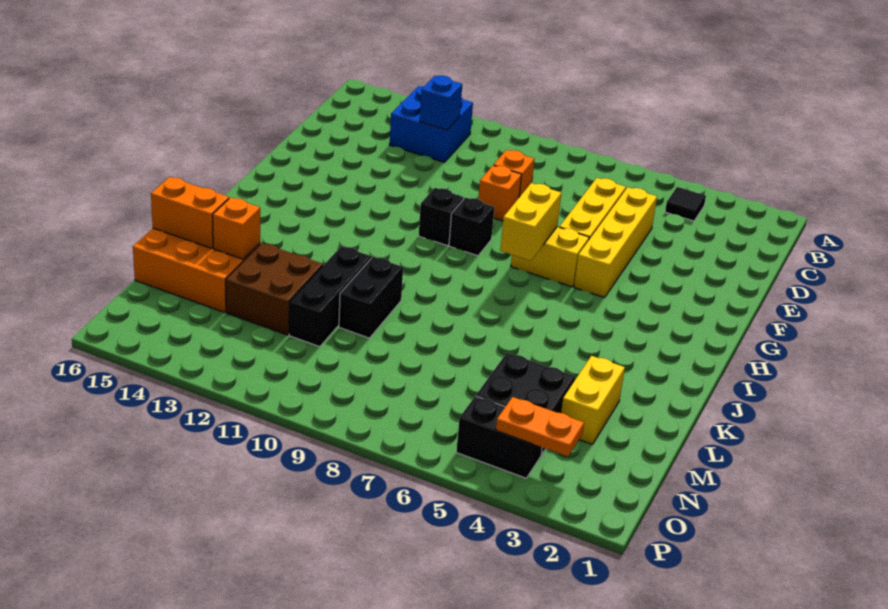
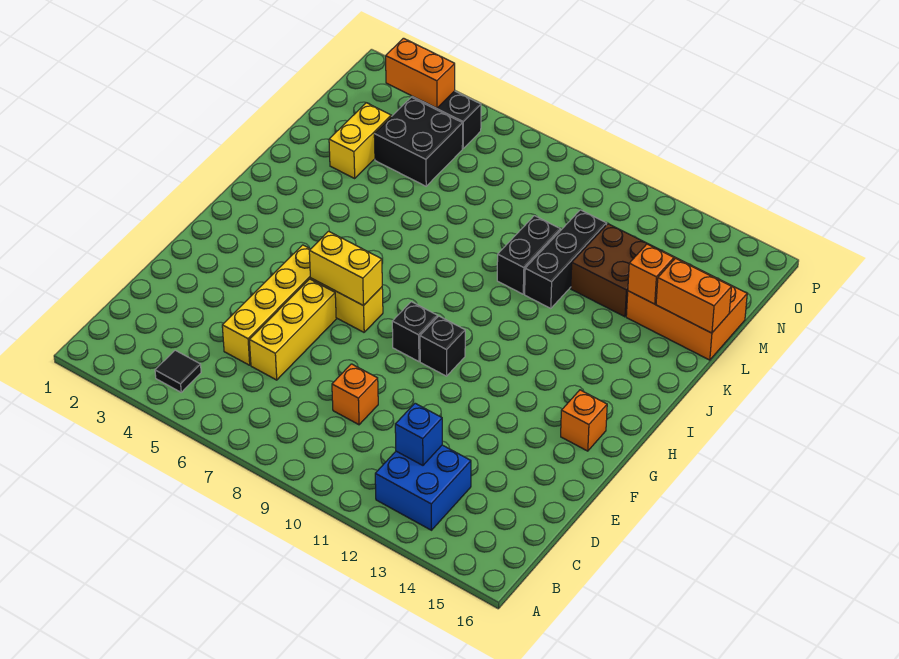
orange 1x1 brick [478,165,522,221] -> orange 1x1 brick moved to [561,390,607,451]
yellow 1x2 brick [500,183,562,261] -> yellow 1x2 brick turned to [309,231,382,306]
orange 1x2 plate [496,397,584,456] -> orange 1x2 brick [386,38,455,108]

